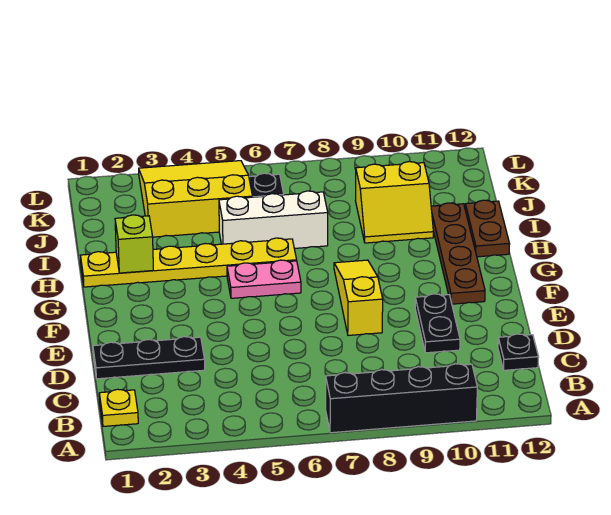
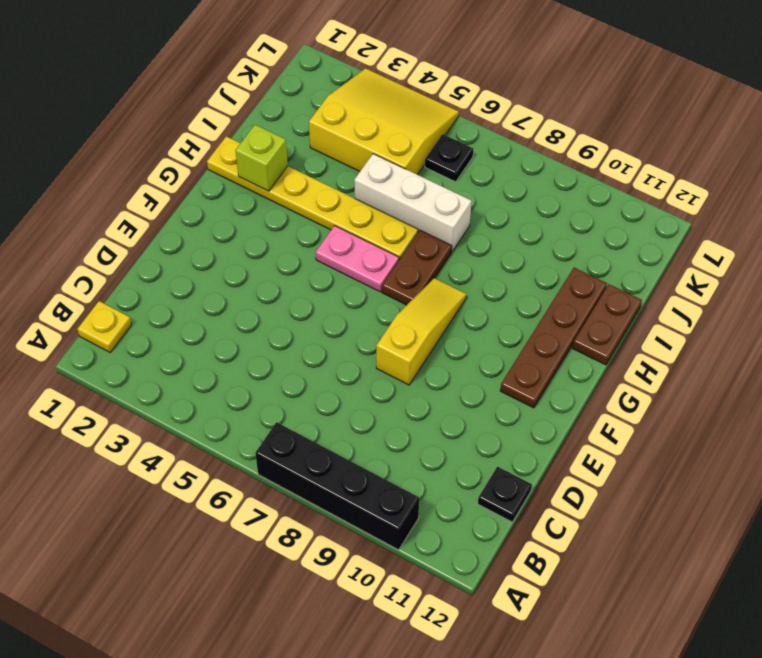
black 1x3 plate [93,337,205,379] -> none
black 1x2 plate [415,294,460,353] -> none
none -> brown 1x2 plate [382,230,452,305]
yellow 2x2 slope [355,162,433,243] -> none

